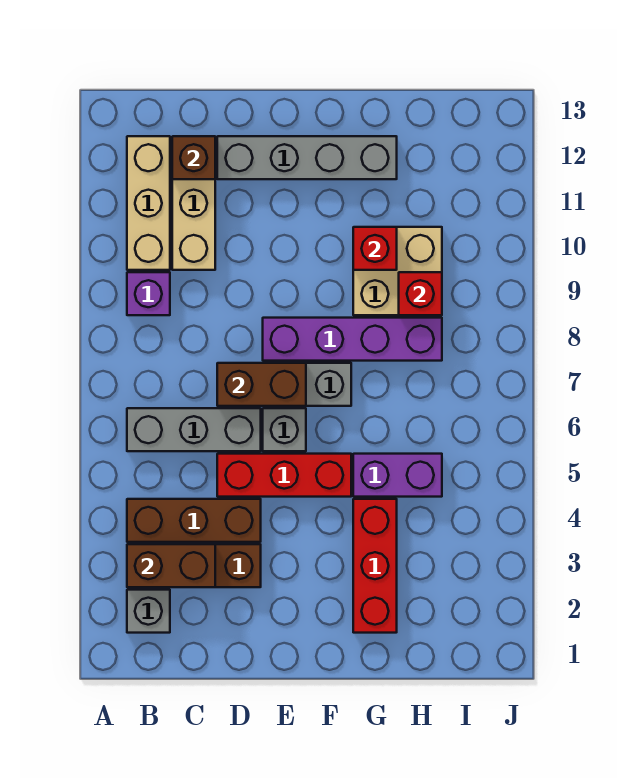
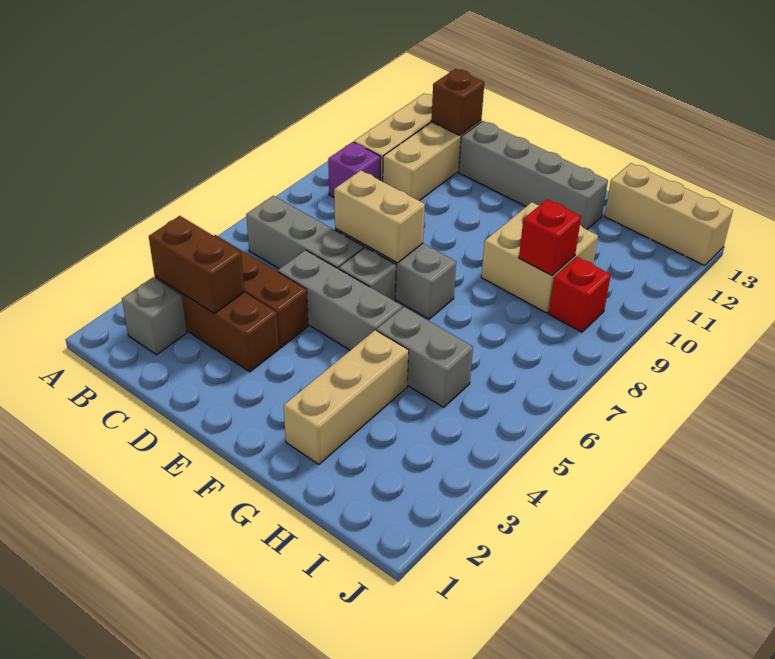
red 1x3 brick [217,454,351,497] -> grey 1x3 brick [278,250,402,350]
brown 1x2 brick [217,363,306,406] -> tan 1x2 brick [334,170,425,263]
purple 1x4 brick [263,318,442,361] -> none
red 1x3 brick [353,499,397,633] -> tan 1x3 brick [284,330,409,464]
purple 1x2 brick [353,454,442,497] -> grey 1x2 brick [377,307,473,407]
red 1x1 brick [353,227,397,270] -> red 1x1 brick moved to [549,257,611,332]
none -> tan 1x3 brick [605,163,733,266]

